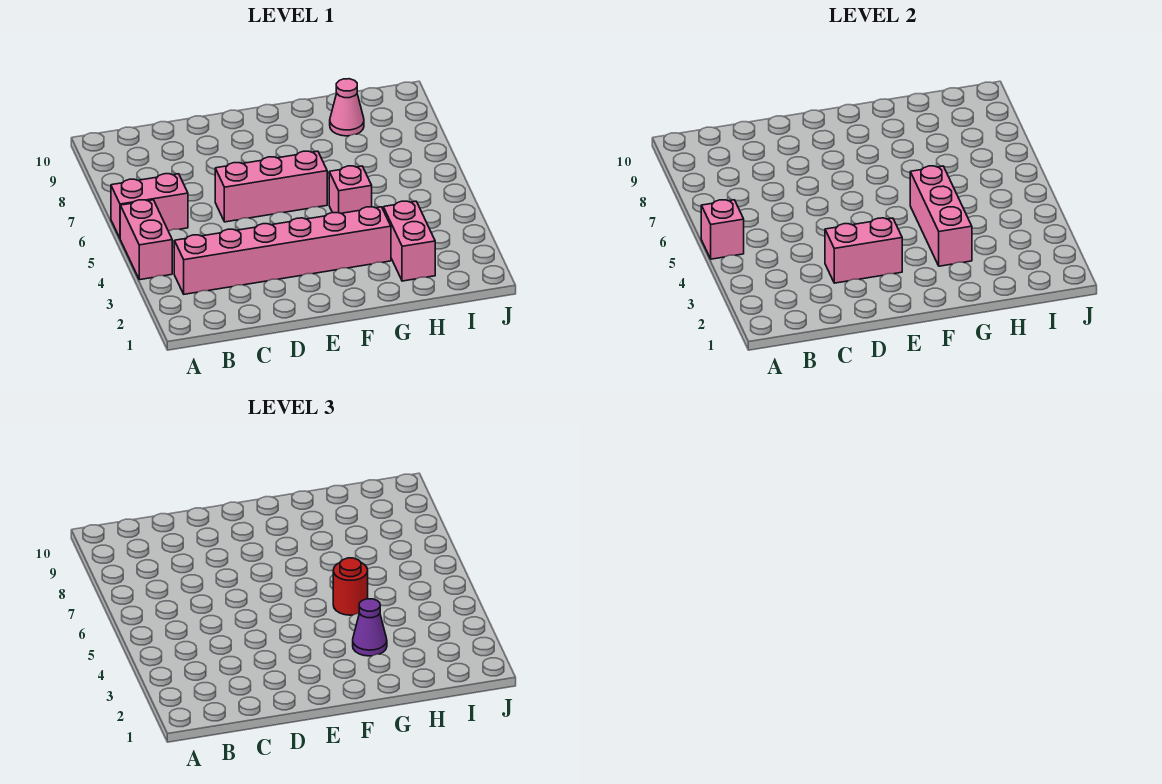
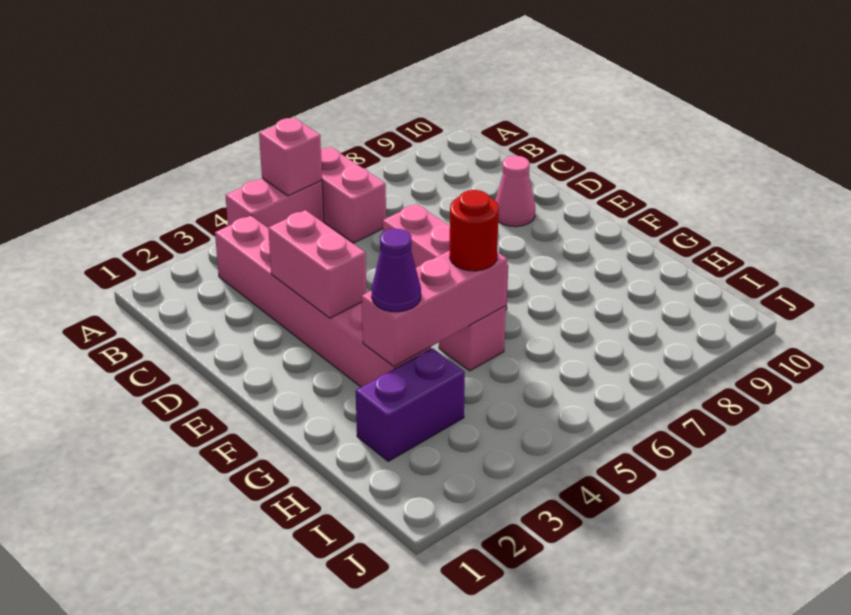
pink 1x2 brick [383,201,435,281] -> purple 1x2 brick [356,348,465,461]
pink 1x1 cone [330,79,364,136] -> pink 1x1 cone moved to [495,156,535,227]

